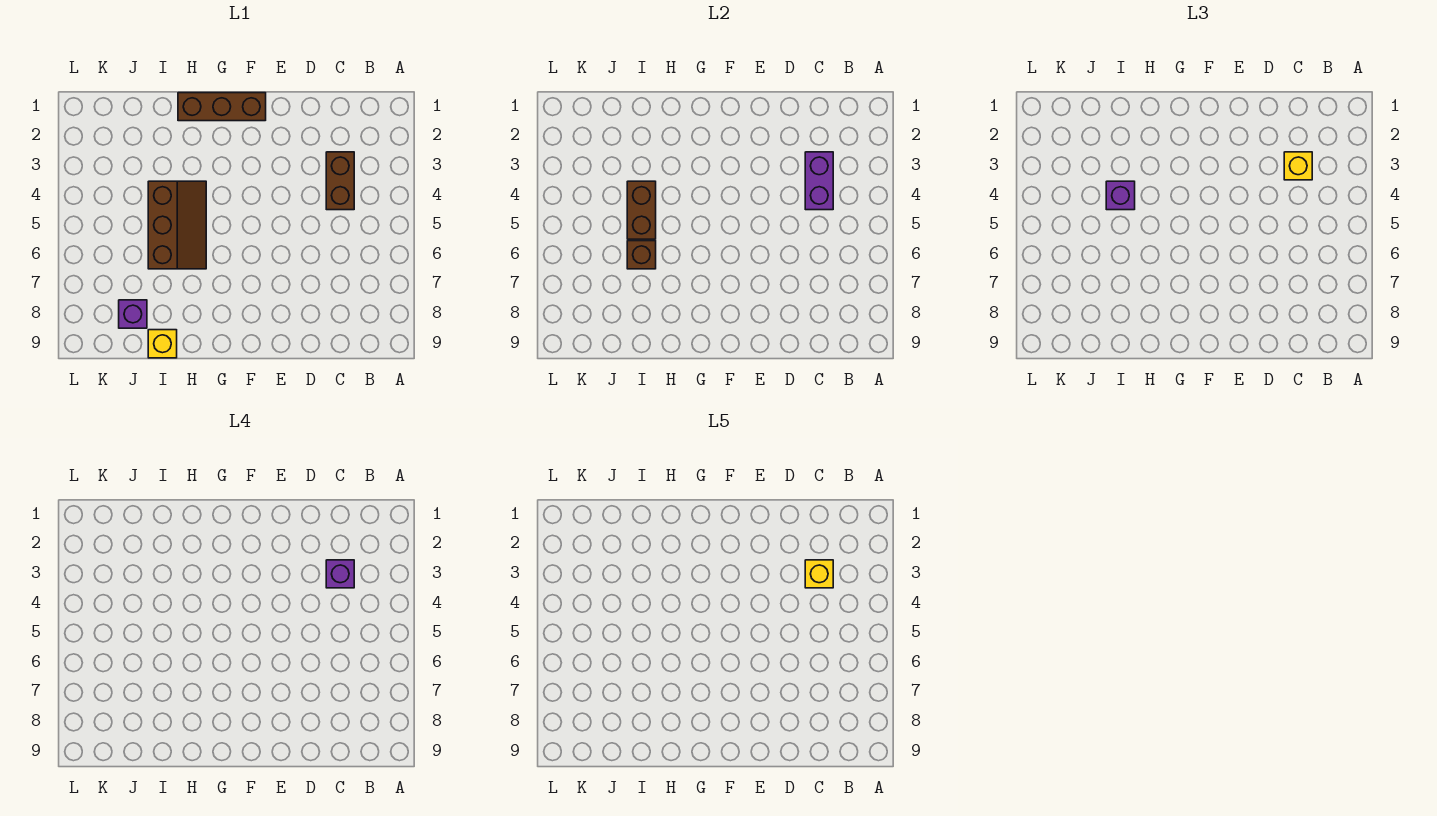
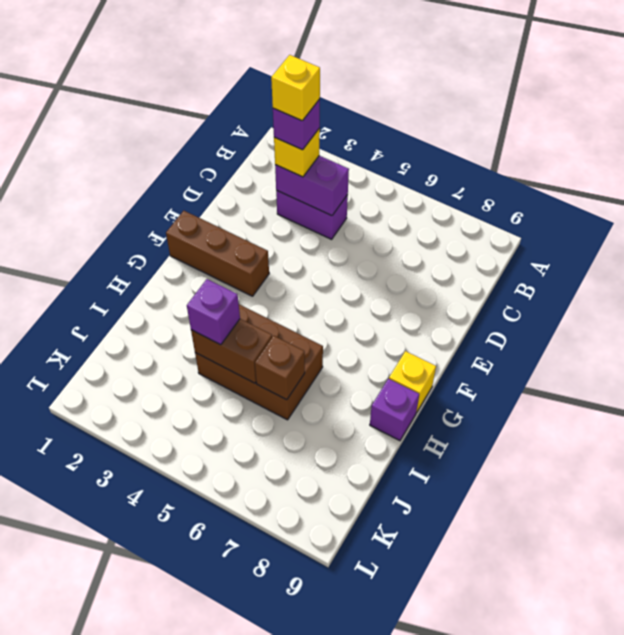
brown 1x2 brick [326,152,354,210] -> purple 1x2 brick [276,190,348,239]
brown 1x3 brick [178,93,266,121] -> brown 1x3 brick turned to [166,211,269,296]
brown 2x3 slope [148,181,206,269] -> brown 2x3 brick [195,304,323,420]
yellow 1x1 brick [148,330,177,358] -> yellow 1x1 brick moved to [389,351,436,413]
purple 1x1 brick [119,300,147,328] -> purple 1x1 brick moved to [370,379,419,441]

